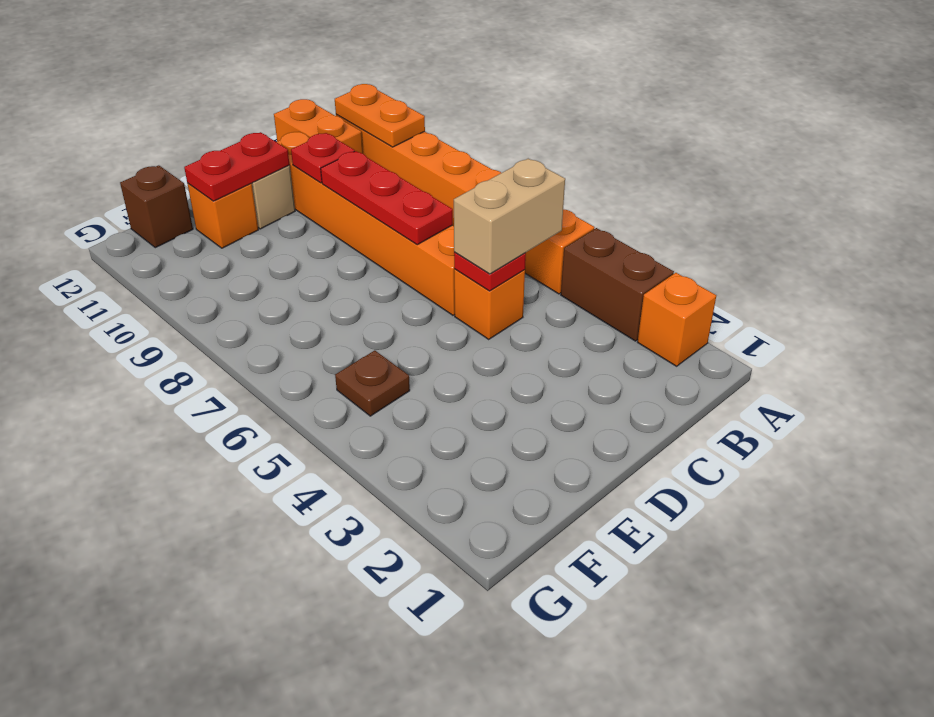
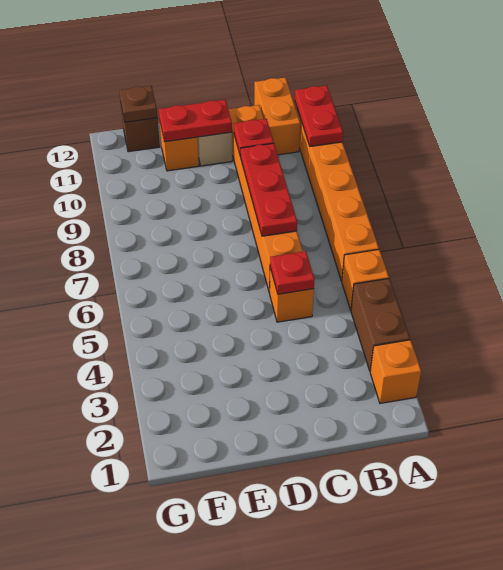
orange 1x2 plate [335,84,425,147] -> red 1x2 plate [295,85,343,146]
tan 1x2 brick [454,159,565,274] -> none
brown 1x1 plate [335,351,410,416] -> brown 1x1 plate moved to [119,86,157,122]

